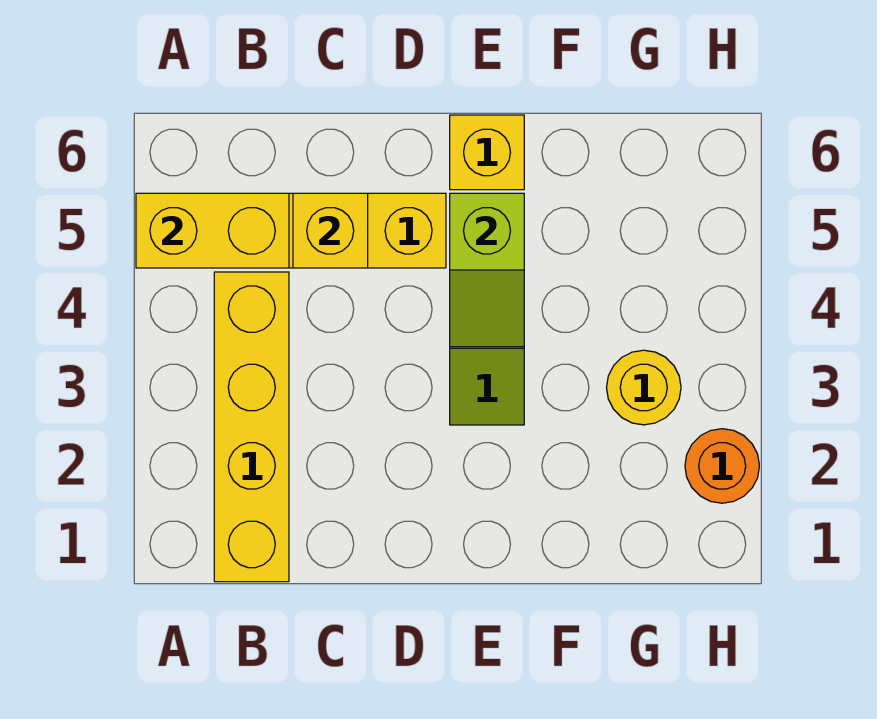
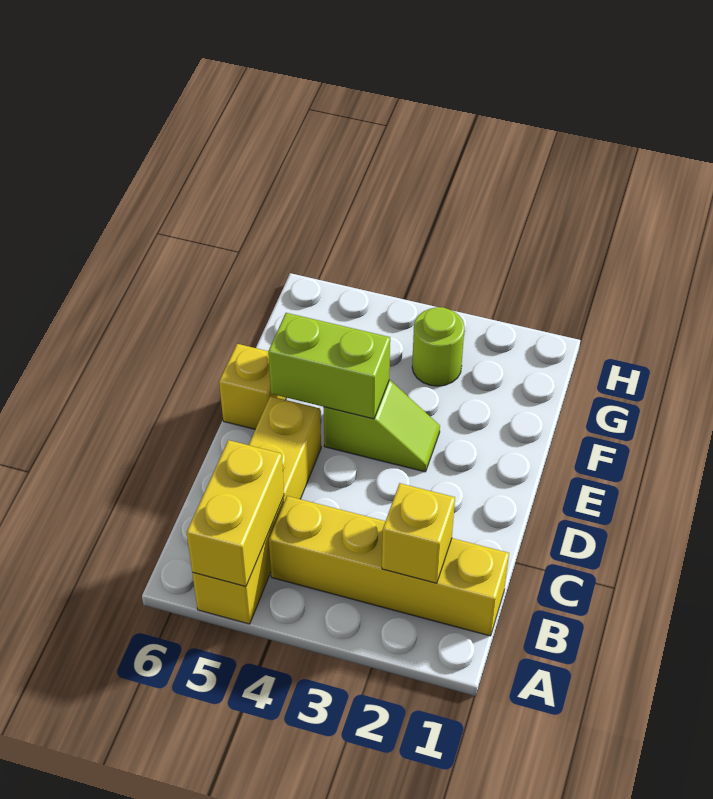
yellow 1x1 brick [293,193,368,268] -> yellow 1x1 brick moved to [382,483,455,583]
lime 1x2 slope [450,193,524,347] -> lime 1x2 brick [268,313,390,419]
yellow 1x1 round brick [607,350,681,425] -> lime 1x1 round brick [412,307,465,386]
orange 1x1 round brick [685,429,759,503] -> none

